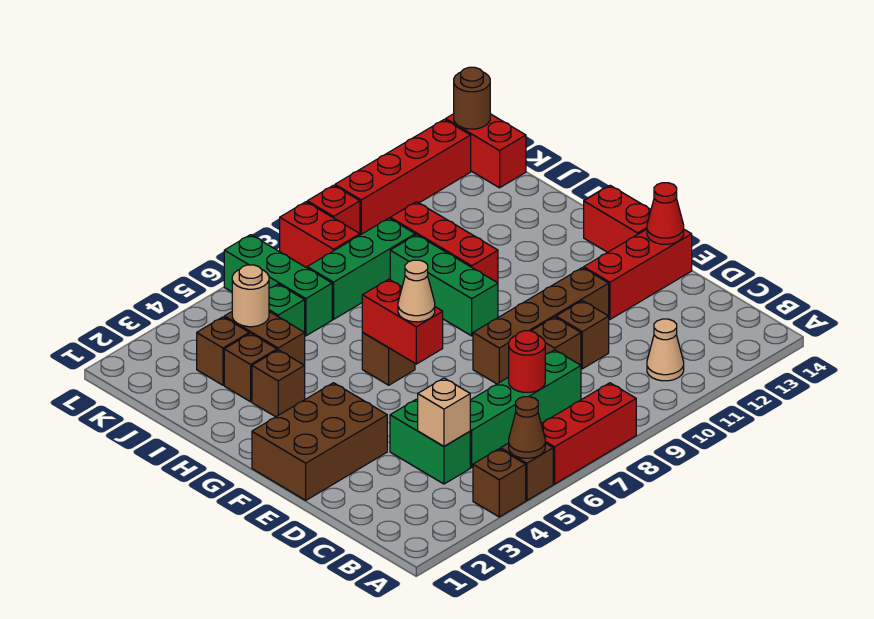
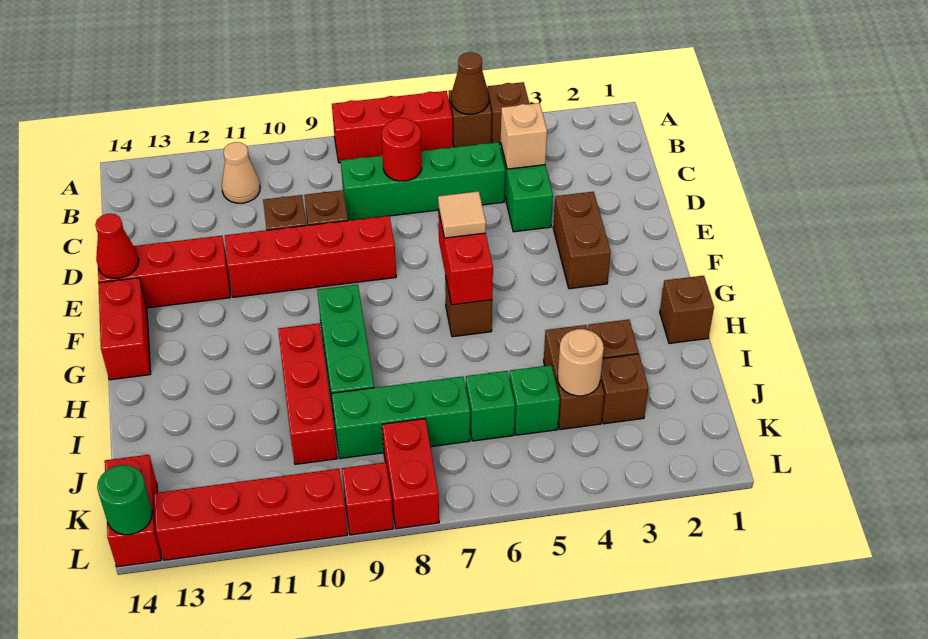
brown 2x3 brick [252,383,387,500] -> brown 1x2 brick [553,192,611,289]
brown 1x4 brick [473,268,609,384] -> red 1x4 brick [225,216,396,297]
tan 1x1 cone [398,260,435,322] -> tan 1x1 tile [438,191,486,238]
brown 1x1 brick [252,350,305,417] -> brown 1x1 brick moved to [660,276,714,344]
green 1x3 brick [224,235,332,336] -> green 1x1 brick [466,371,515,441]
brown 1x1 round brick [454,67,490,129] -> green 1x1 round brick [97,465,152,535]

